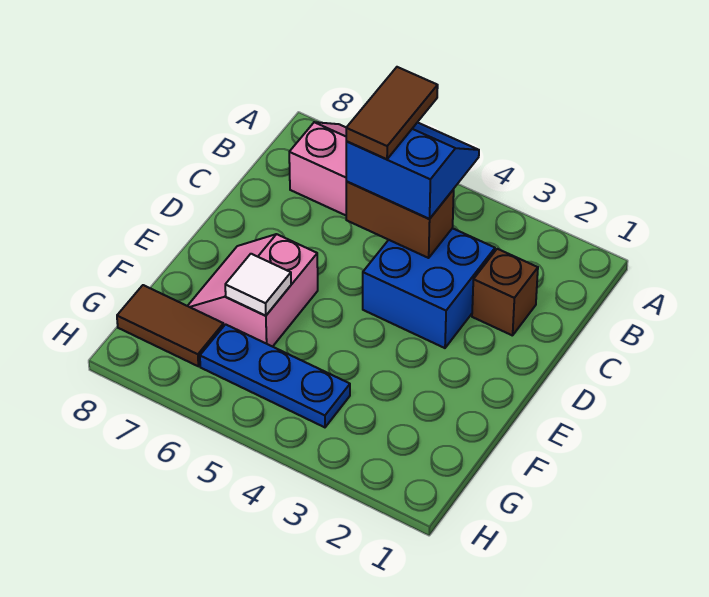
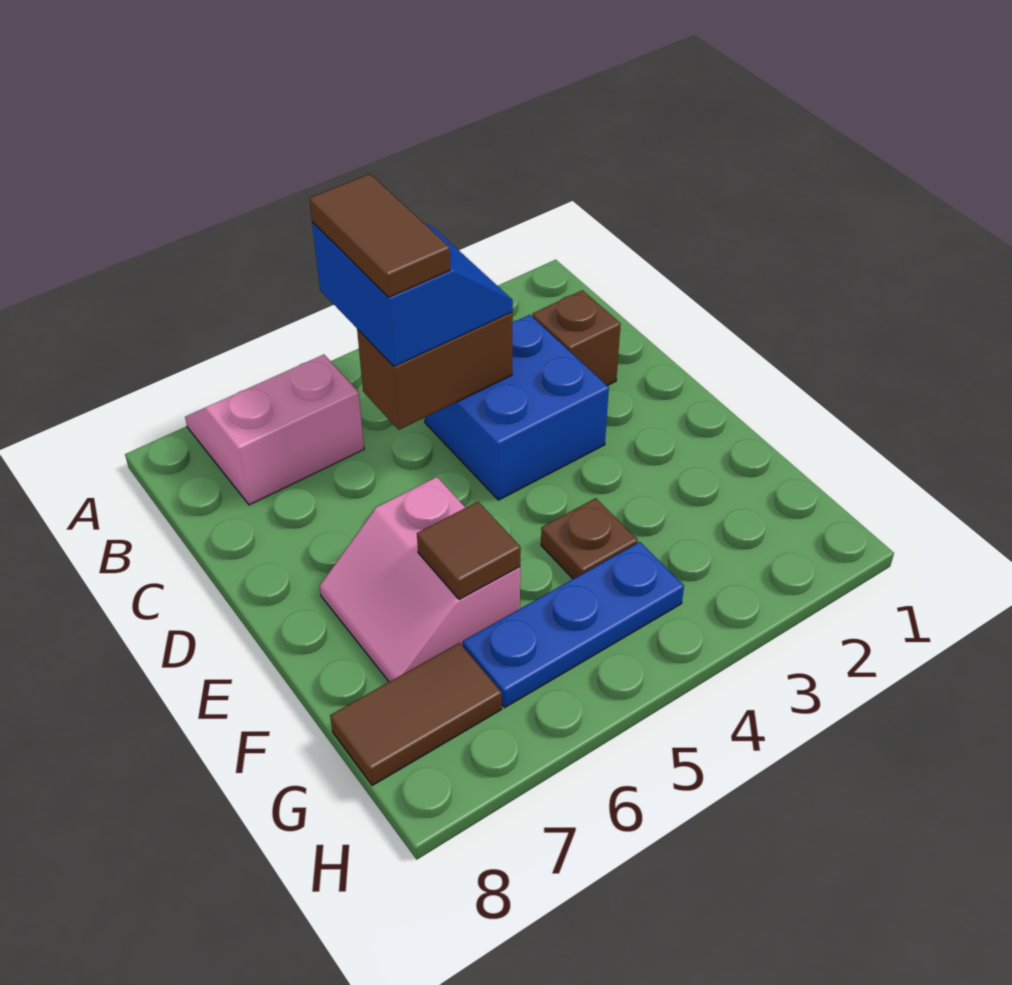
blue 2x2 slope [346,122,479,219] -> blue 2x2 slope turned to [312,222,513,367]
none -> brown 1x1 plate [541,498,638,579]
white 1x1 tile [225,254,291,316] -> brown 1x1 tile [417,502,521,600]

